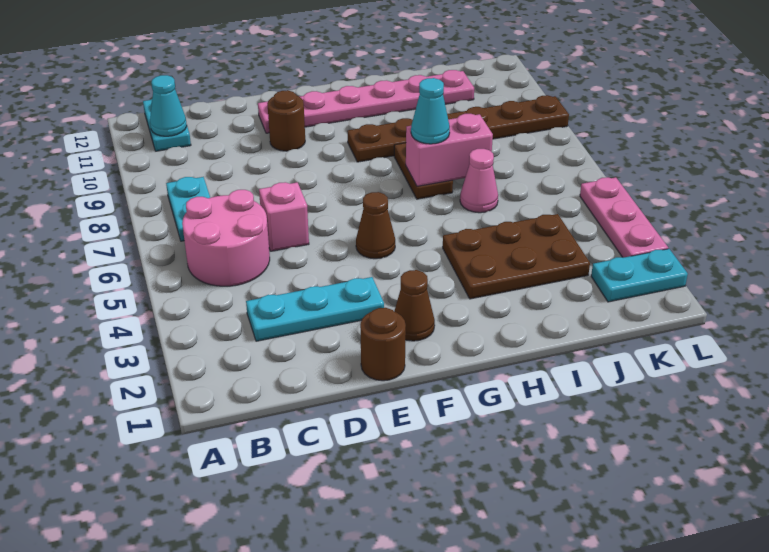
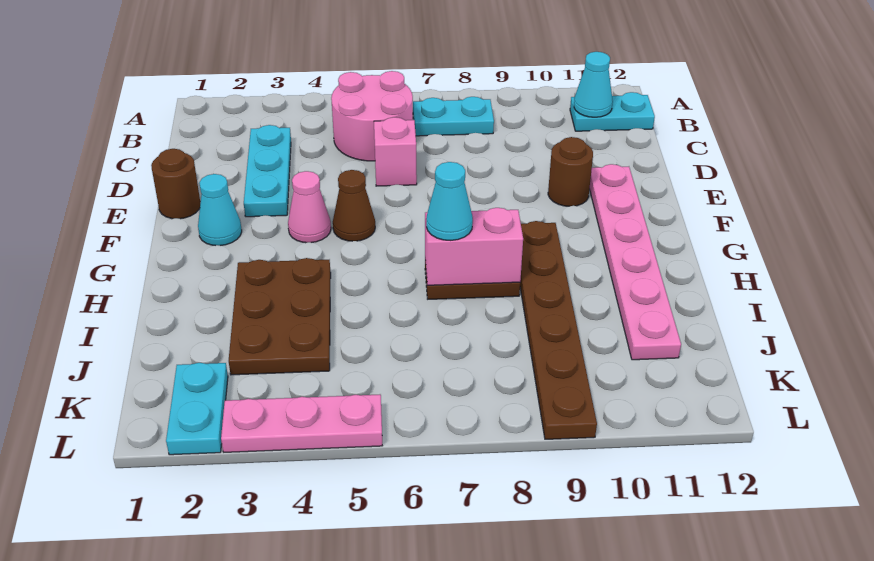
brown 1x1 cone [394,270,435,341] -> cyan 1x1 cone [198,174,242,246]
pink 1x2 brick [406,114,493,186] -> pink 1x2 brick turned to [425,208,523,285]
pink 1x1 cone [460,149,498,213] -> pink 1x1 cone moved to [288,171,331,243]

